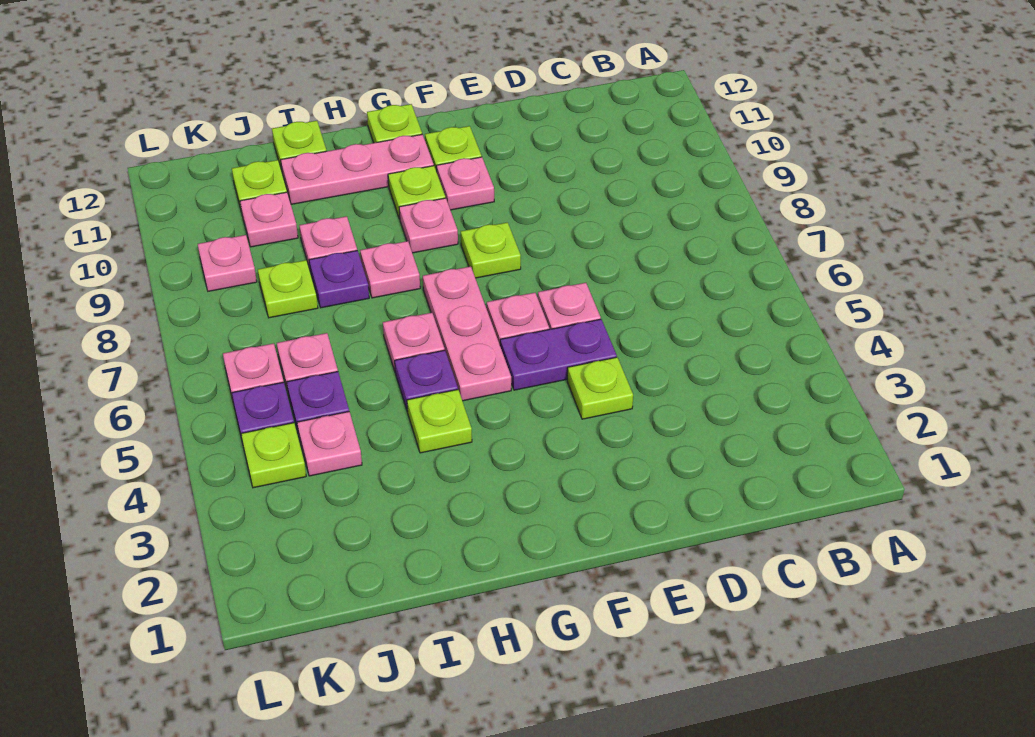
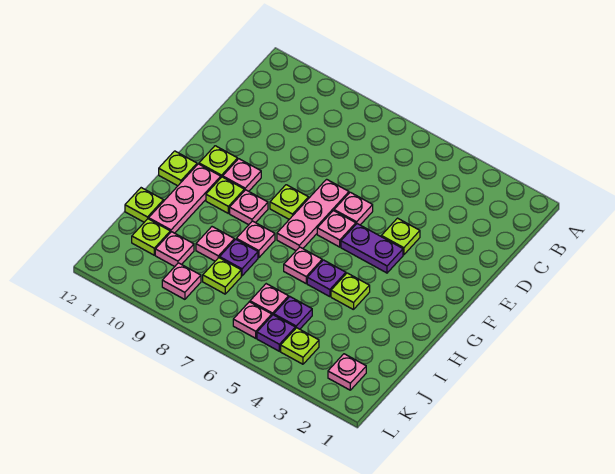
purple 1x2 plate [500,319,617,390] -> purple 1x2 plate turned to [341,224,403,273]
pink 1x3 plate [423,266,511,401] -> pink 1x3 plate turned to [277,179,349,250]
pink 1x1 plate [297,412,362,476] -> pink 1x1 plate moved to [328,354,366,390]

